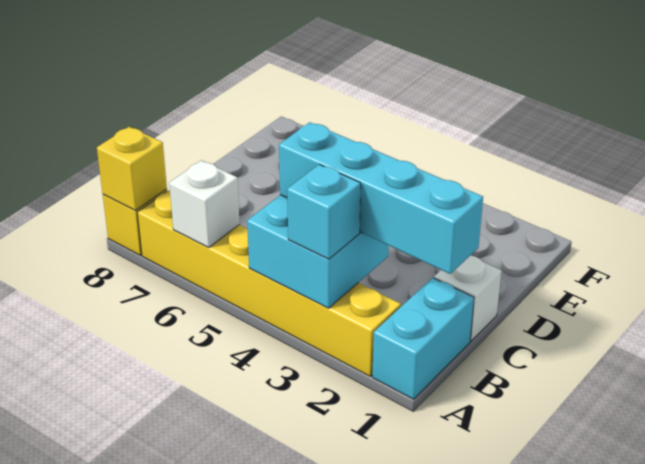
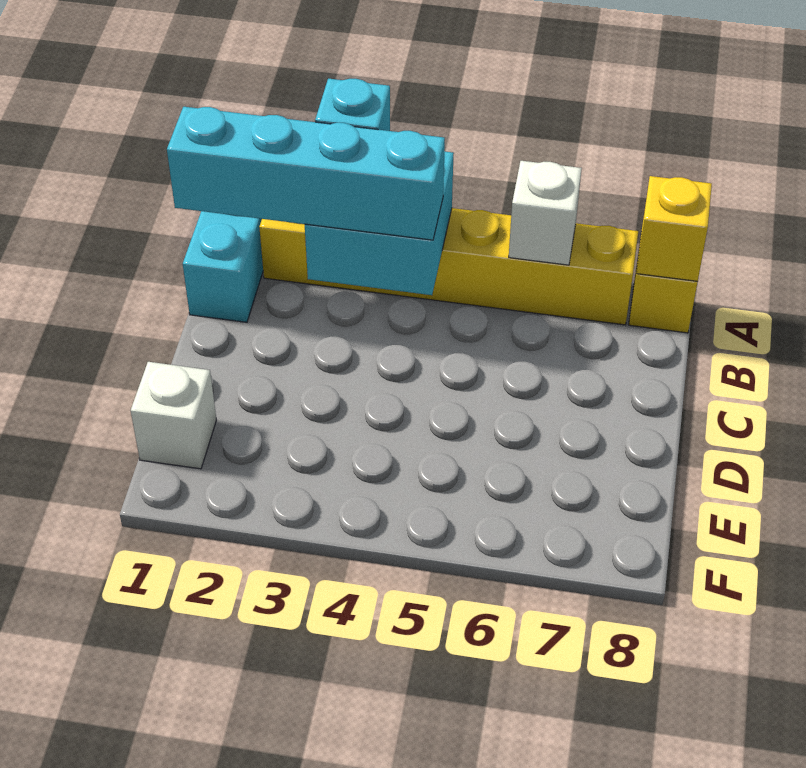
white 1x1 brick [434,256,501,341] -> white 1x1 brick moved to [131,362,216,469]

